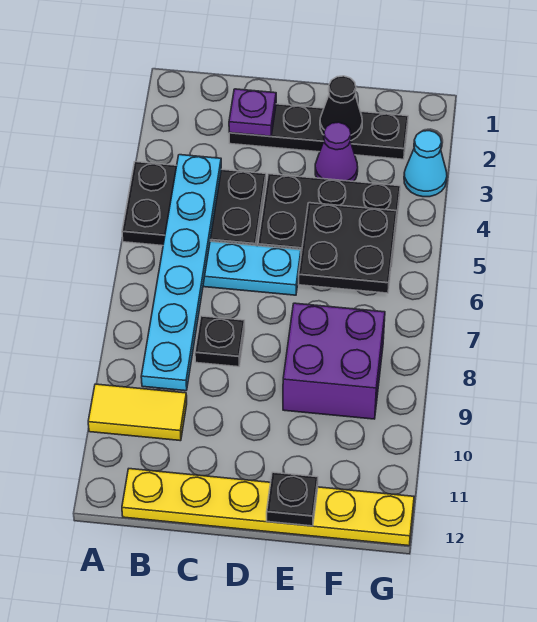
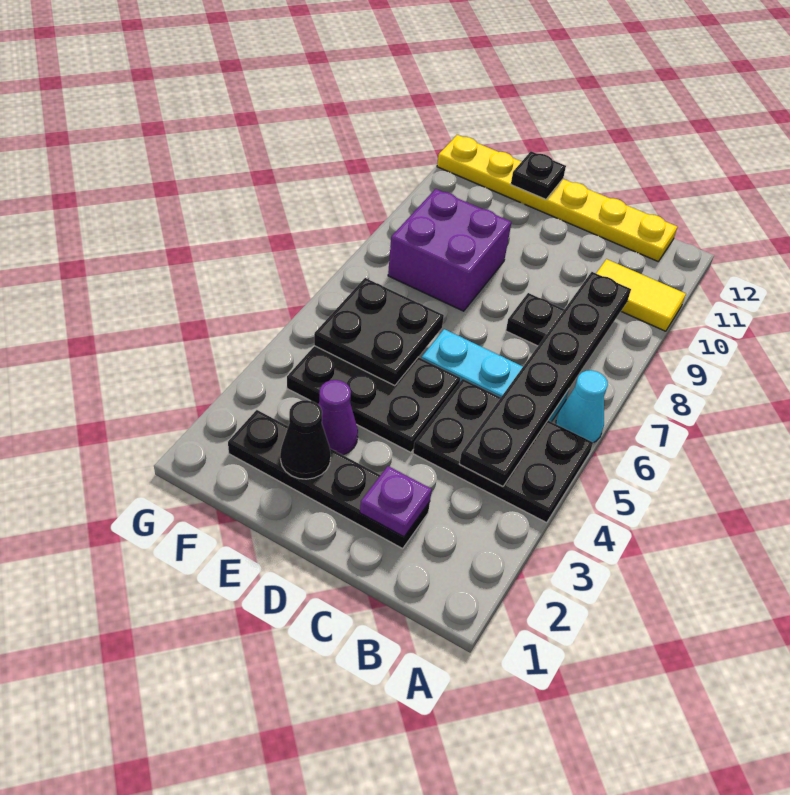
cyan 1x6 plate [141,155,221,391] -> black 1x6 plate [459,272,631,486]
cyan 1x1 cone [404,131,447,197] -> cyan 1x1 cone moved to [556,370,608,443]

